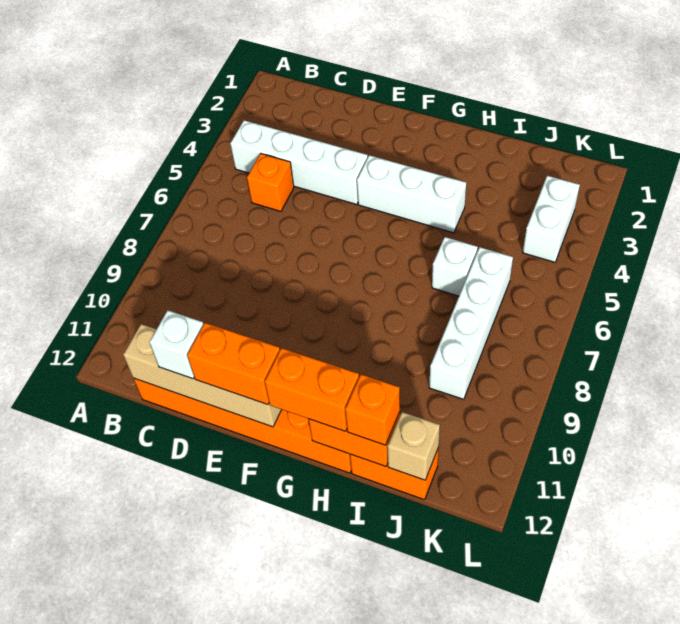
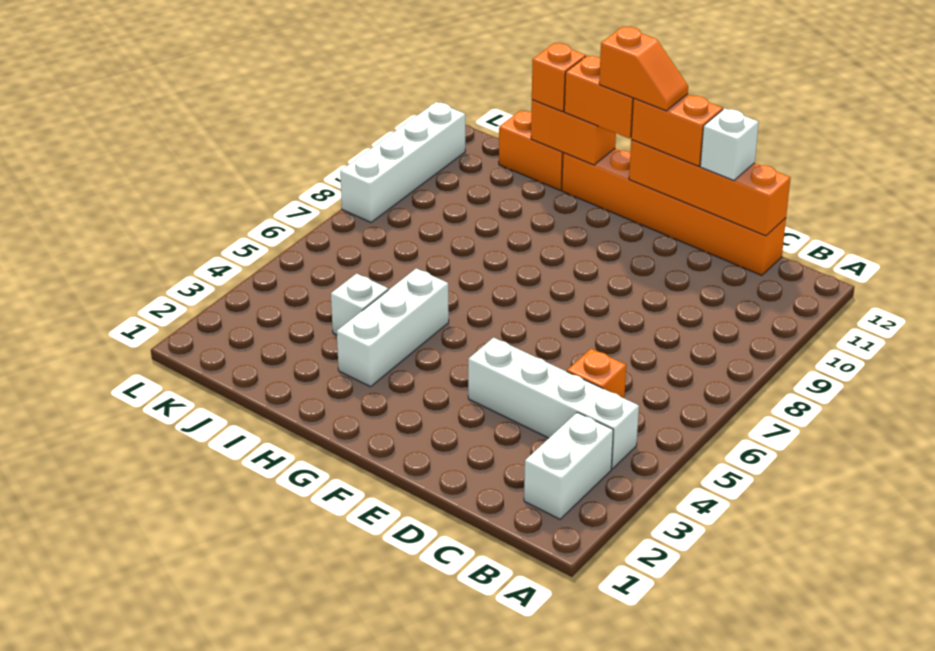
tan 1x4 brick [123,324,282,427] -> orange 1x4 brick [629,140,791,236]
white 1x3 brick [357,155,466,233] -> white 1x3 brick turned to [337,268,449,387]
none -> orange 1x2 slope [599,27,688,111]
white 1x1 brick [432,237,478,296] -> white 1x1 brick moved to [331,274,388,335]
white 1x4 brick [429,247,513,399] -> white 1x4 brick moved to [340,102,465,222]
tan 1x1 brick [387,412,440,480] -> none
white 1x2 brick [523,176,580,262] -> white 1x2 brick moved to [524,412,613,519]

